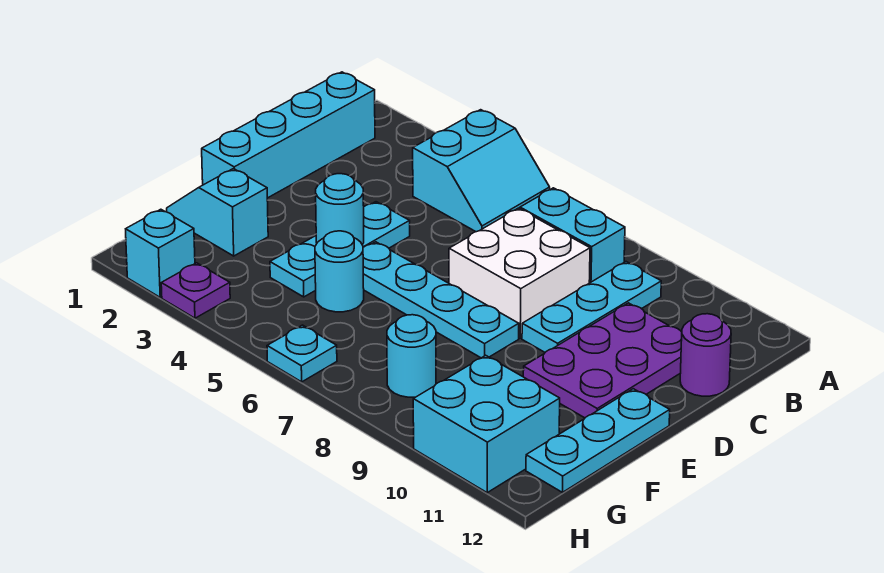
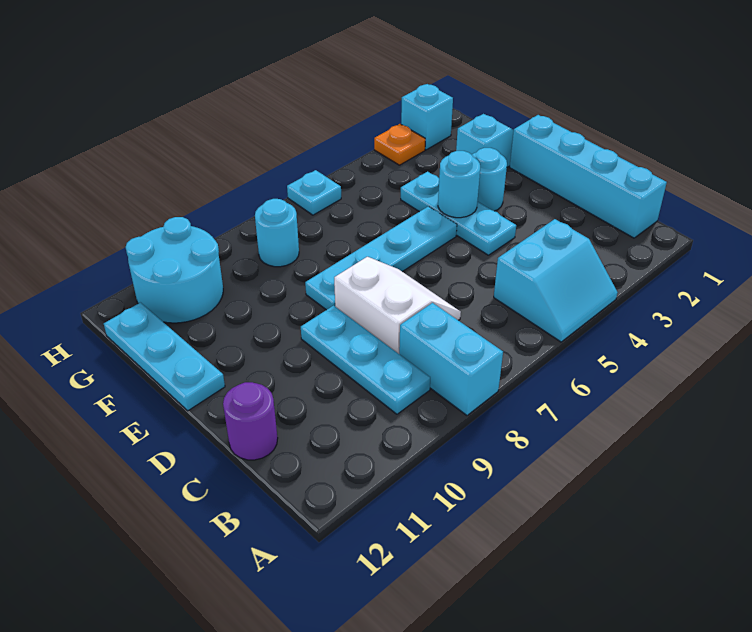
cyan 2x2 slope [413,110,550,232] -> cyan 2x2 slope turned to [494,219,618,342]
cyan 1x2 brick [520,188,625,283] -> cyan 1x2 brick turned to [399,303,503,415]
white 2x2 brick [449,208,590,338] -> white 2x2 slope [334,257,461,354]
purple 2x3 plate [523,303,682,418] -> none
cyan 1x1 round brick [315,231,364,312] -> cyan 1x1 round brick moved to [472,148,507,211]
cyan 2x2 brick [413,355,560,493] -> cyan 2x2 round brick [126,217,223,323]
purple 1x1 plate [161,263,230,318] -> orange 1x1 plate [374,124,425,165]

